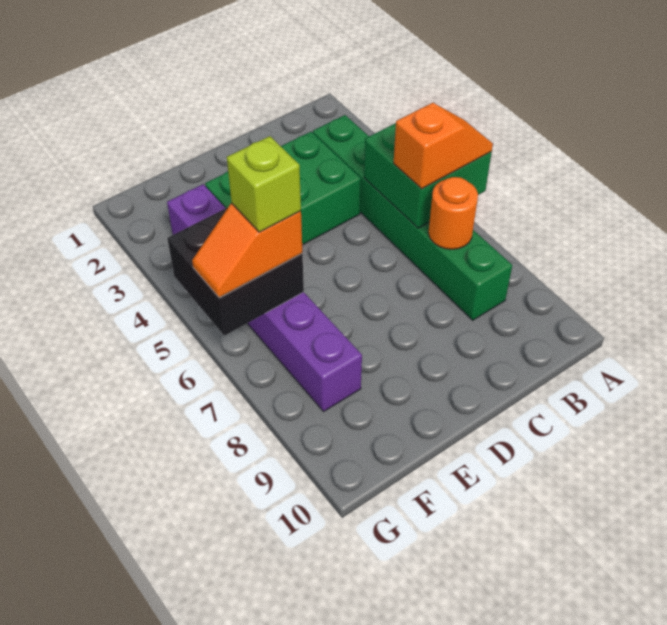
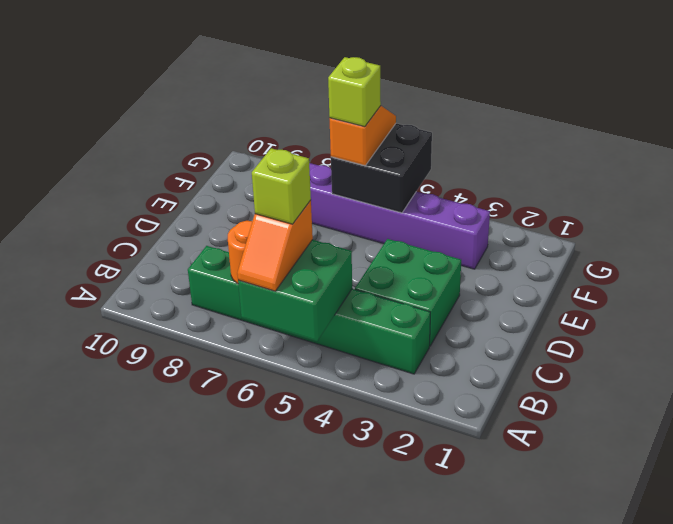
none -> lime 1x1 brick [252,148,311,224]
green 2x3 brick [205,132,361,245] -> green 2x2 brick [355,239,461,346]

